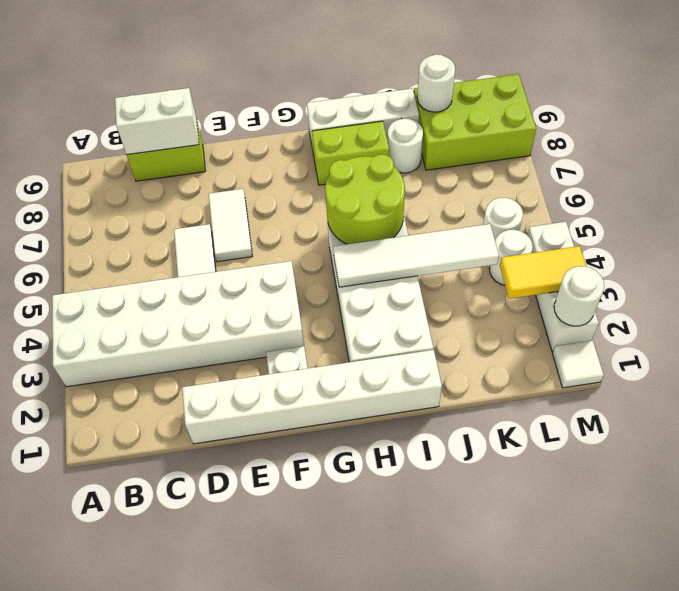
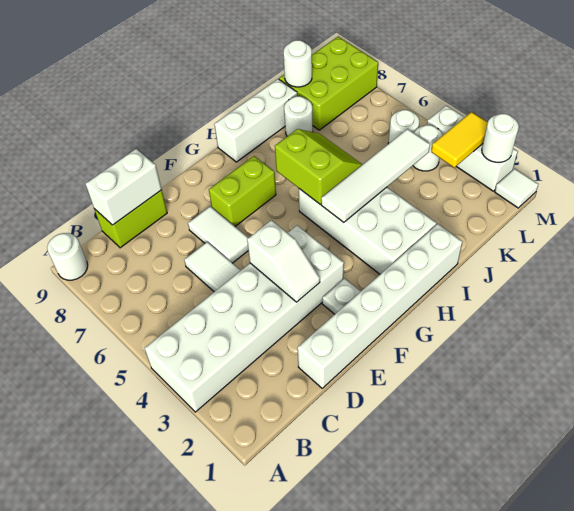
none -> white 1x1 round brick [47,233,88,280]
none -> white 1x2 slope [247,220,320,302]
lime 2x2 round brick [325,155,405,244] -> lime 2x2 slope [275,129,363,204]
lime 1x2 brick [312,121,389,185] -> lime 1x2 brick moved to [209,156,276,226]

